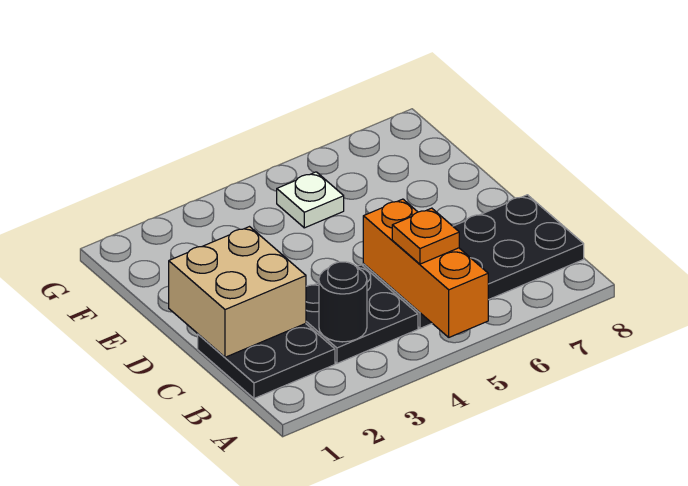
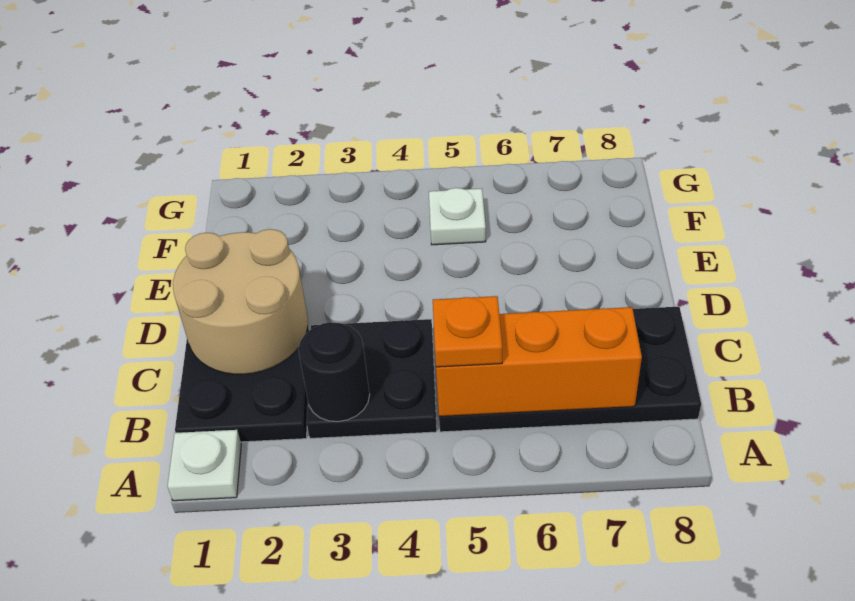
none -> white 1x1 plate [168,430,241,501]
orange 1x3 brick [363,199,488,337] -> orange 1x3 brick turned to [436,307,642,417]
tan 2x2 brick [169,227,306,357] -> tan 2x2 round brick [173,229,308,374]

